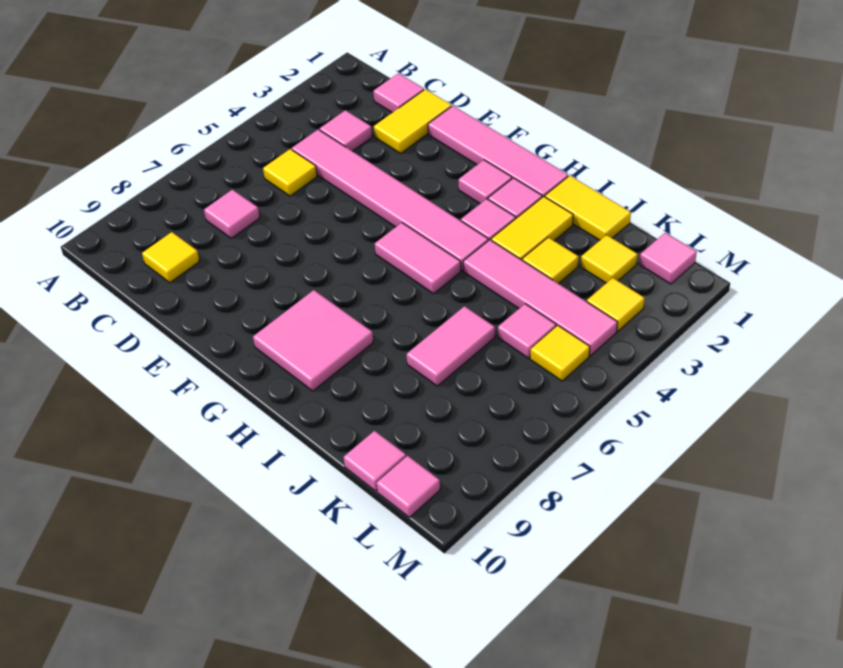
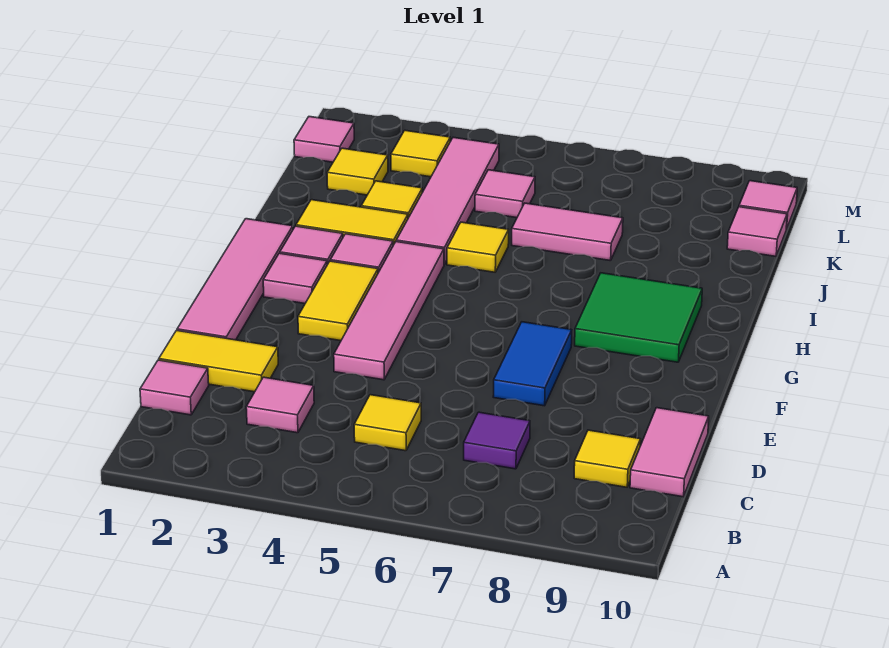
pink 1x6 tile [292,129,488,271] -> pink 1x4 tile [334,242,444,380]
pink 1x1 tile [204,190,260,238] -> purple 1x1 tile [464,412,530,469]
none -> blue 1x2 tile [493,322,572,406]
pink 1x2 tile [375,223,461,294] -> pink 1x2 tile moved to [630,408,709,497]
pink 2x2 tile [253,290,373,391] -> green 2x2 tile [575,273,702,362]
yellow 1x2 tile [545,176,631,240] -> yellow 1x2 tile moved to [298,261,378,341]
yellow 1x1 tile [530,326,590,381] -> yellow 1x1 tile moved to [447,222,509,272]

